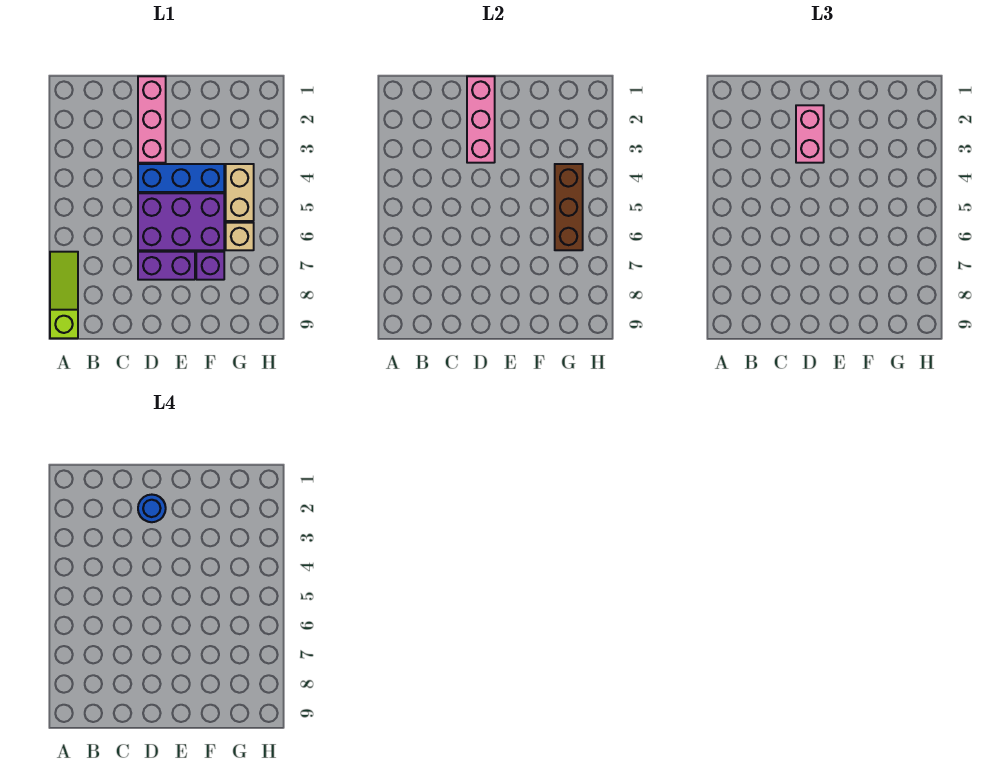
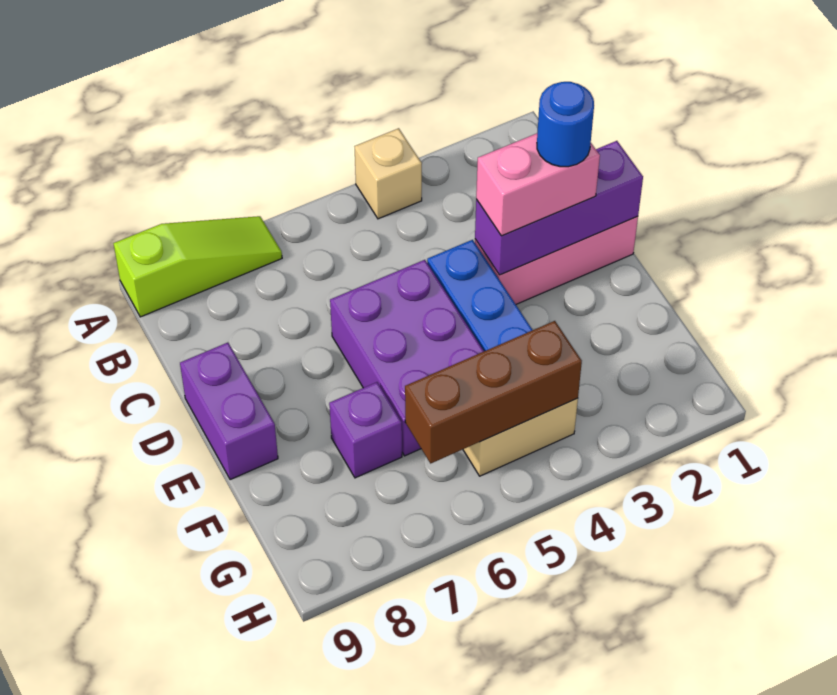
pink 1x3 brick [467,76,495,163] -> purple 1x3 brick [475,141,643,275]
purple 1x2 brick [138,252,195,280] -> purple 1x2 brick moved to [180,343,278,480]
tan 1x1 brick [226,223,254,250] -> tan 1x1 brick moved to [354,128,422,219]

